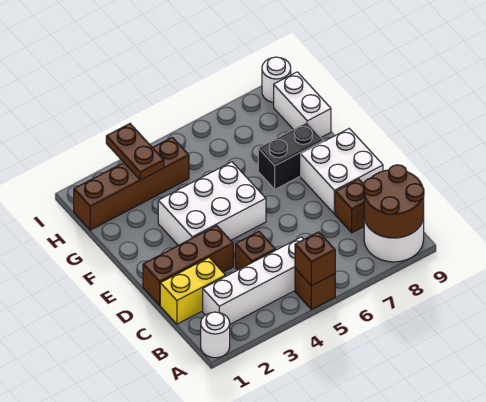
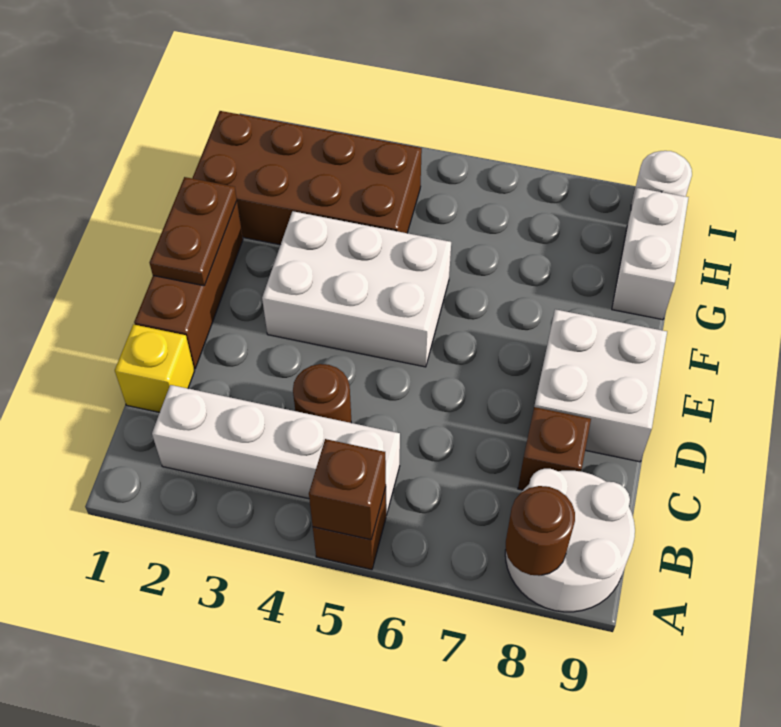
white 1x1 round brick [201,312,230,358] -> none
brown 2x2 round brick [364,165,424,238] -> brown 1x1 round brick [506,486,575,576]
yellow 1x2 brick [160,258,226,324] -> yellow 1x1 brick [115,324,194,412]
brown 1x1 brick [235,231,276,270] -> brown 1x1 round brick [293,364,351,423]
brown 1x3 brick [143,226,233,305] -> brown 1x3 brick turned to [134,201,243,369]
black 1x2 brick [258,123,324,189] -> none
brown 1x4 brick [74,137,189,230] -> brown 2x4 brick [192,111,422,245]
brown 1x2 plate [106,124,164,180] -> brown 1x2 plate moved to [150,177,237,286]

